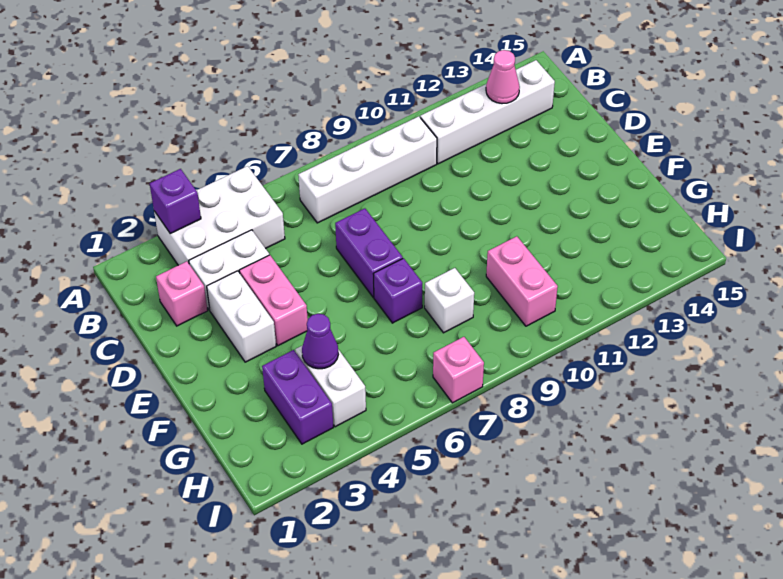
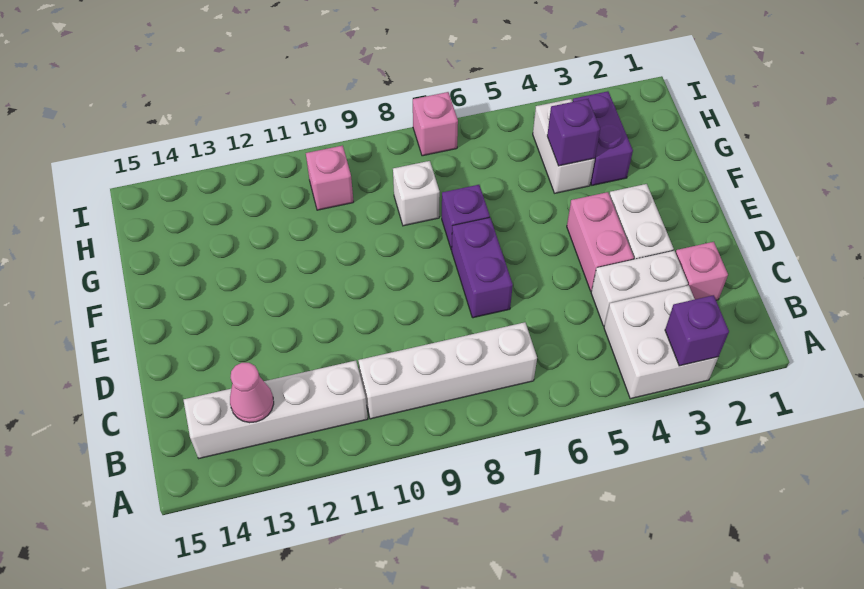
white 2x3 brick [154,166,285,265] -> white 2x2 brick [604,285,718,399]
purple 1x1 cone [302,314,338,369] -> purple 1x1 brick [547,99,600,166]
pink 1x2 brick [486,236,558,326] -> pink 1x1 brick [306,145,354,210]

